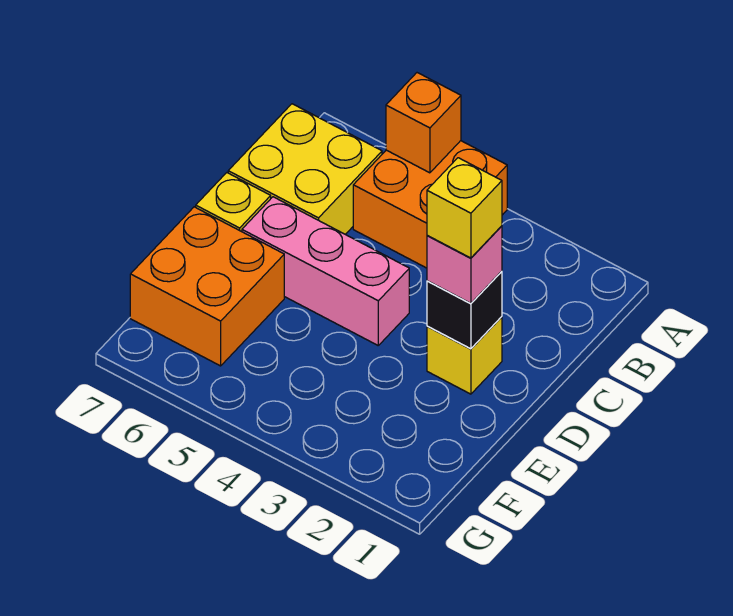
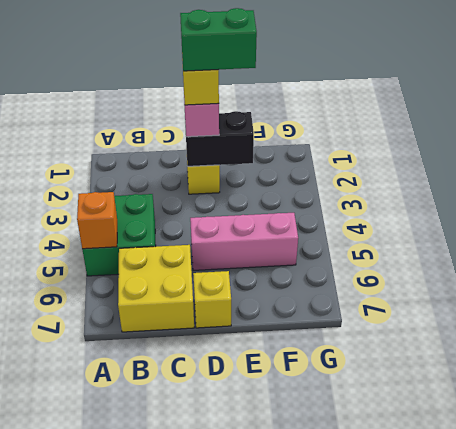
orange 2x2 brick [353,141,507,268] -> green 2x2 brick [82,194,156,276]
black 1x1 brick [427,271,502,349] -> black 1x2 brick [185,111,254,166]
none -> green 1x2 brick [180,8,257,71]
pink 1x3 brick [242,197,409,345] -> pink 1x3 brick turned to [190,213,298,270]
orange 2x2 brick [130,207,284,366] -> none

